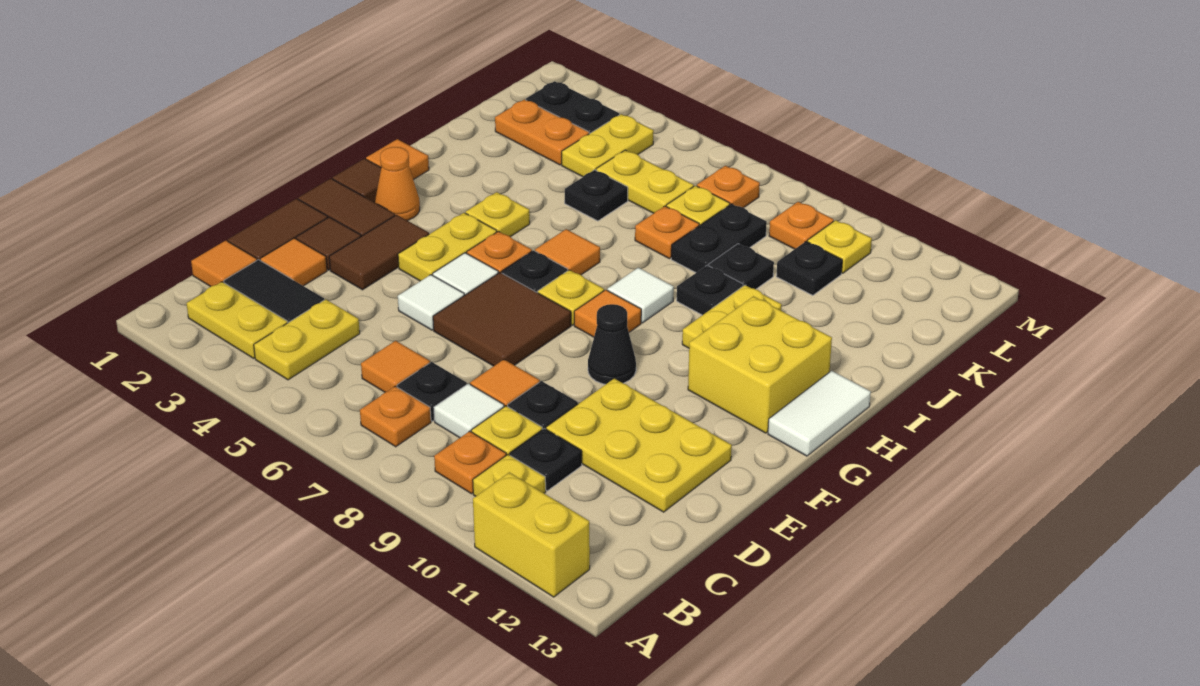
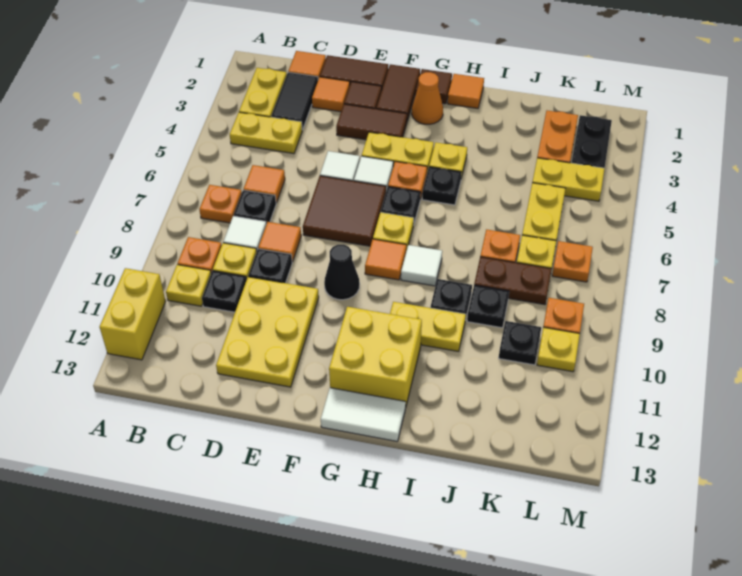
orange 1x1 tile [535,229,600,275] -> none
black 1x1 plate [565,170,628,221] -> black 1x1 plate moved to [422,167,461,205]
black 1x2 plate [671,204,767,273] -> brown 1x2 plate [474,257,552,305]

